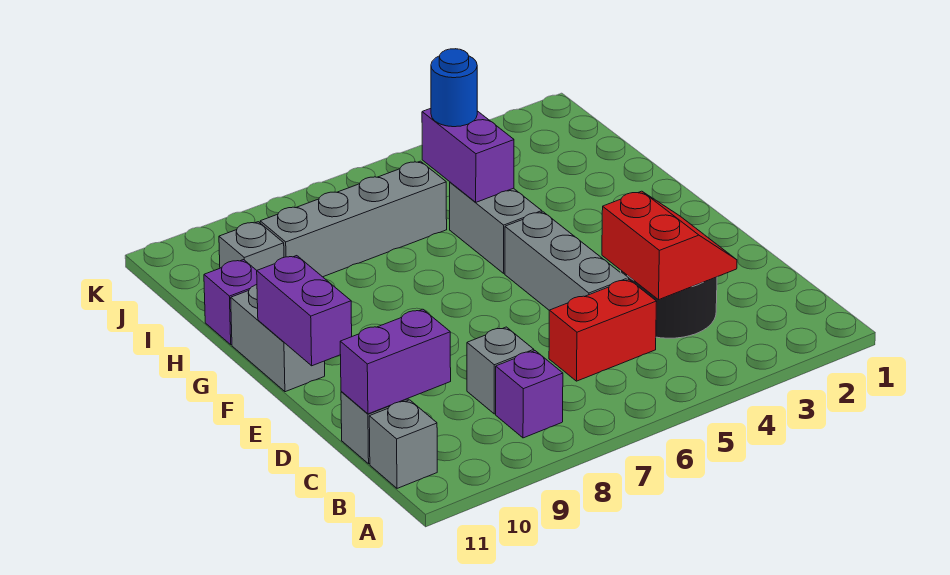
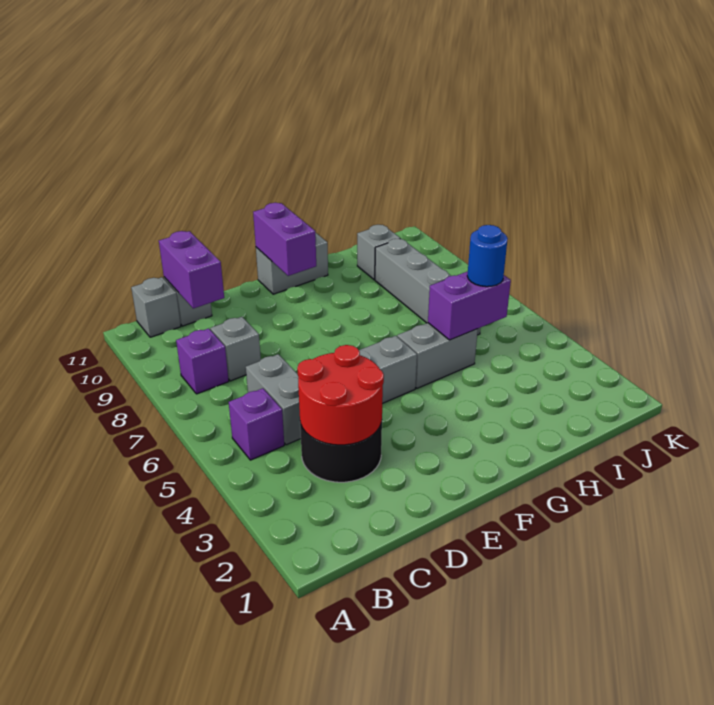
red 2x2 slope [602,191,737,300] -> red 2x2 round brick [297,345,384,445]
red 1x2 brick [549,279,657,381] -> grey 1x2 brick [246,354,301,445]
purple 1x2 brick [257,256,352,366] -> purple 1x2 brick turned to [253,203,316,276]
purple 1x1 brick [204,260,257,345] -> purple 1x1 brick moved to [229,388,284,460]

